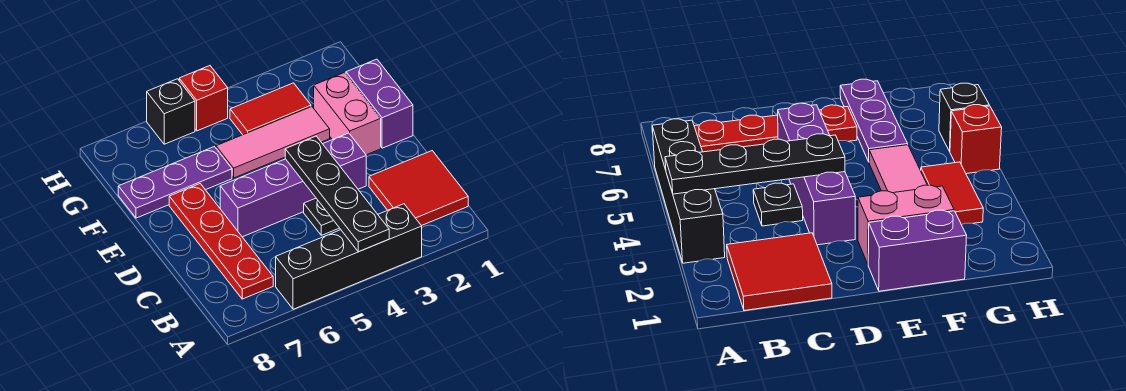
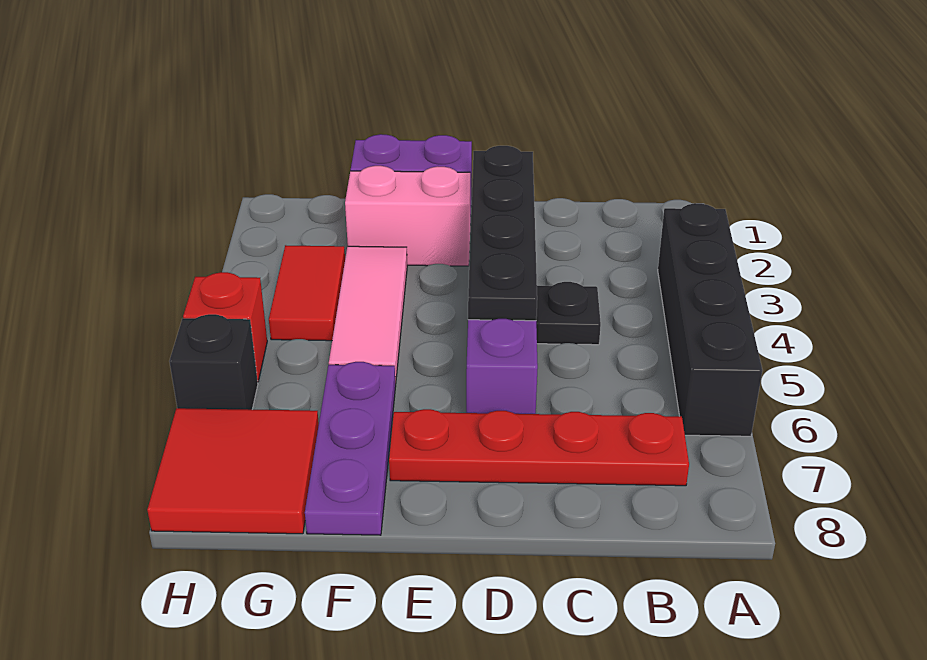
black 1x4 plate [285,136,389,252] -> black 1x4 plate turned to [468,146,537,321]
red 2x2 tile [369,151,468,226] -> red 2x2 tile moved to [147,408,319,534]

